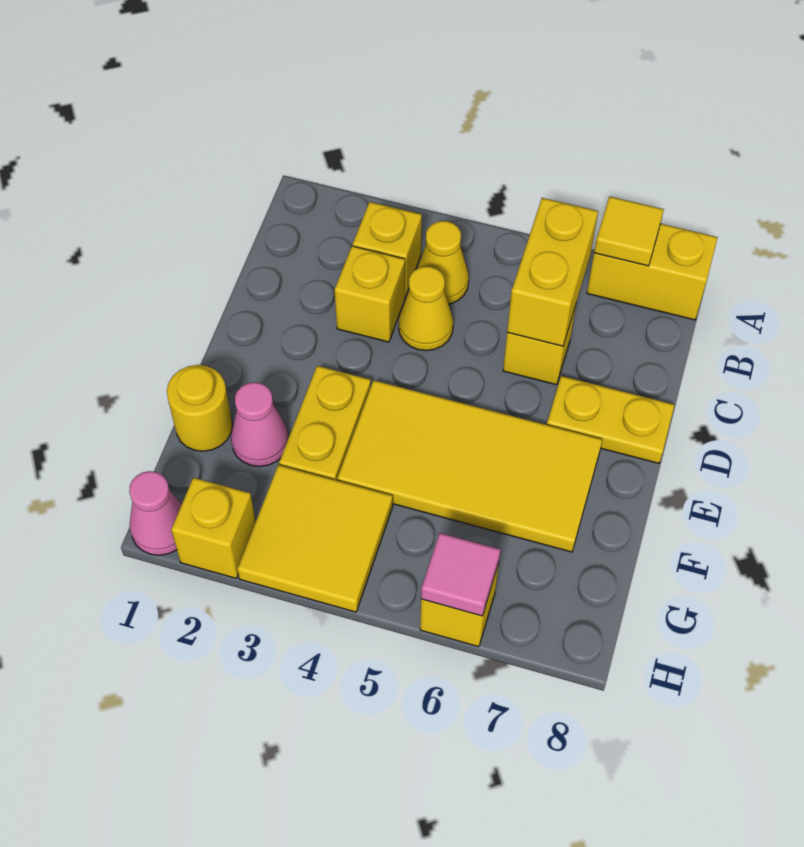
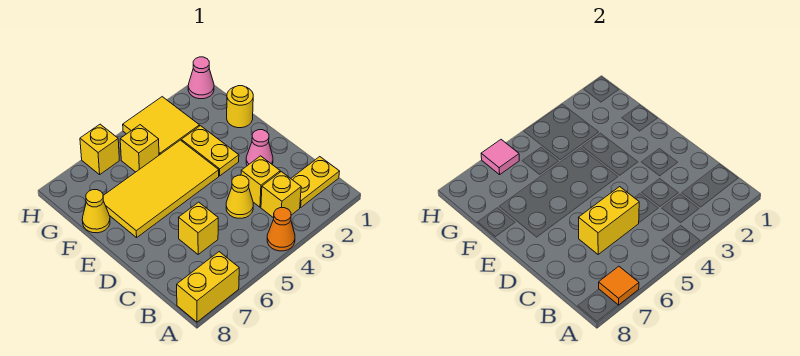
none -> orange 1x1 cone [267,208,295,251]
yellow 1x1 tile [594,196,664,266] -> orange 1x1 tile [599,266,639,305]
yellow 1x1 cone [417,221,469,304] -> yellow 1x1 cone moved to [82,190,110,233]
yellow 1x2 brick [507,198,598,346] -> yellow 1x2 brick turned to [579,187,639,254]
yellow 1x2 plate [547,376,675,463] -> yellow 1x2 plate moved to [291,157,340,207]
pink 1x1 cone [231,382,288,467] -> pink 1x1 cone moved to [246,130,273,166]
yellow 1x1 brick [171,478,256,578] -> yellow 1x1 brick moved to [120,125,159,172]

